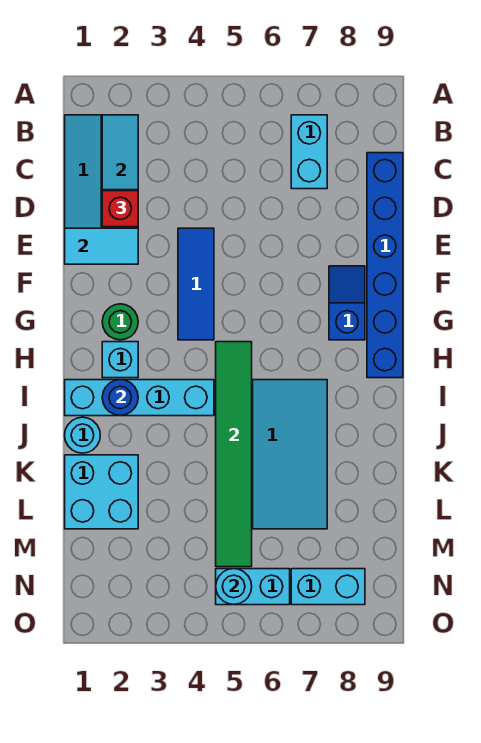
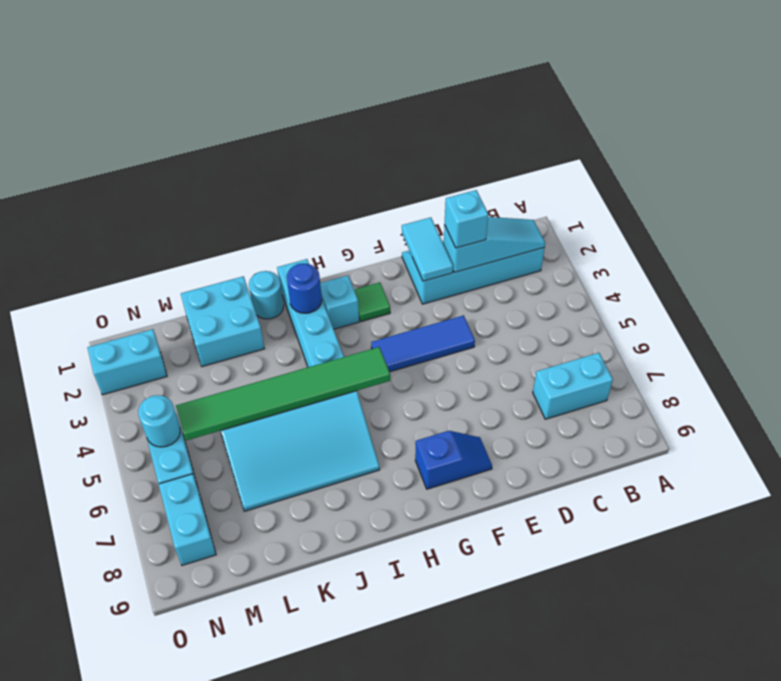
blue 1x6 brick [367,153,403,378] -> none
red 1x1 brick [102,191,138,227] -> cyan 1x1 brick [445,190,488,248]
green 1x1 round brick [102,304,138,340] -> green 1x1 tile [354,283,390,322]
none -> cyan 1x2 brick [87,329,167,395]

